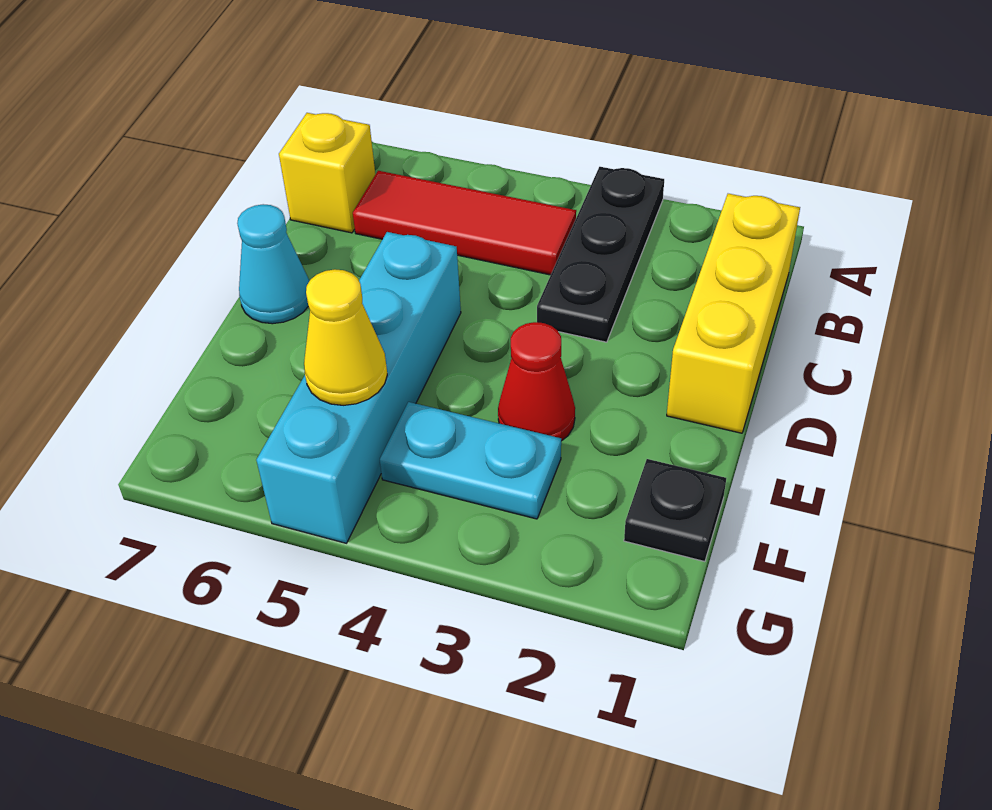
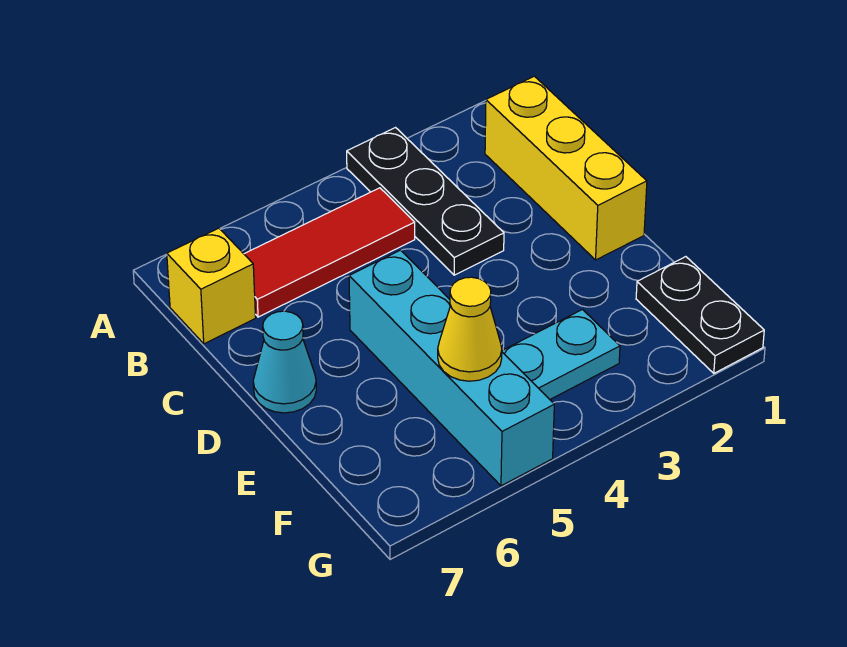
red 1x1 cone [498,322,575,441] -> none
black 1x1 plate [624,459,726,562] -> black 1x2 plate [636,257,764,373]

